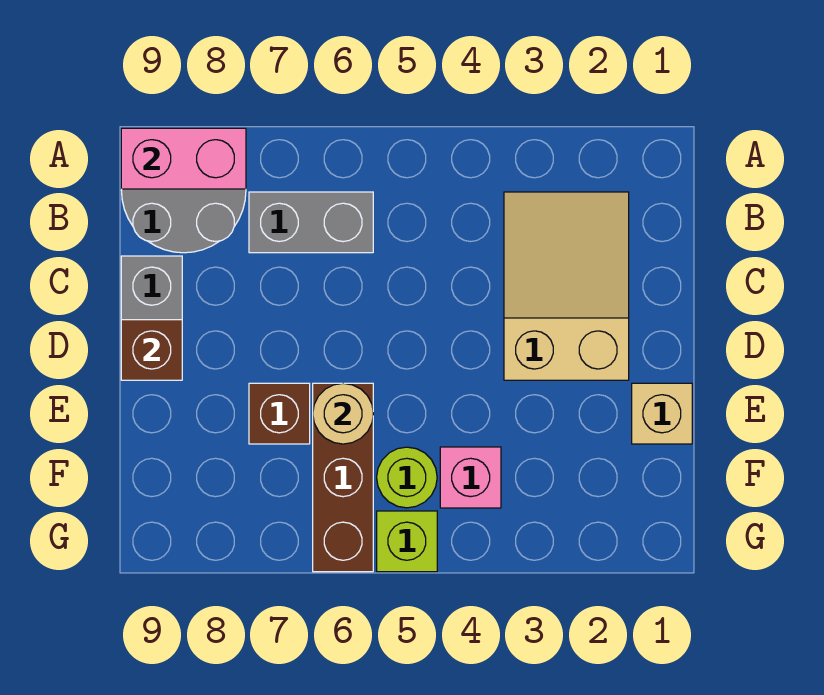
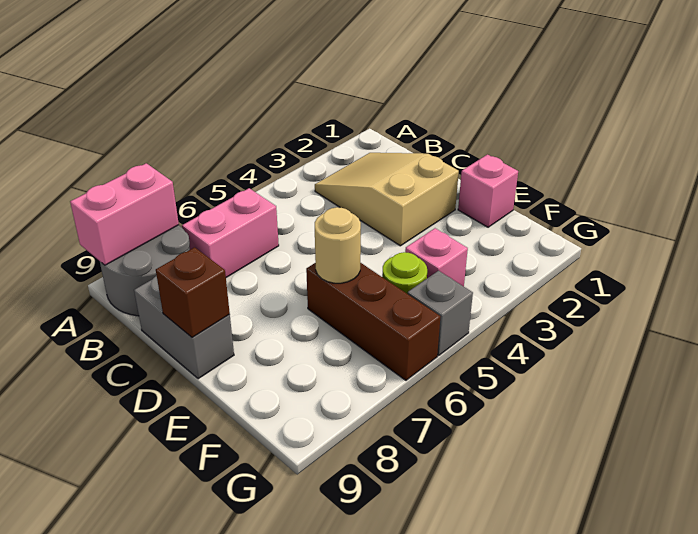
grey 1x2 brick [249,192,373,253] -> pink 1x2 brick [182,188,279,277]
tan 1x1 brick [632,383,692,444] -> pink 1x1 brick [458,155,518,227]
brown 1x1 brick [249,383,310,444] -> none
lime 1x1 brick [377,511,437,572] -> grey 1x1 brick [408,271,473,355]

